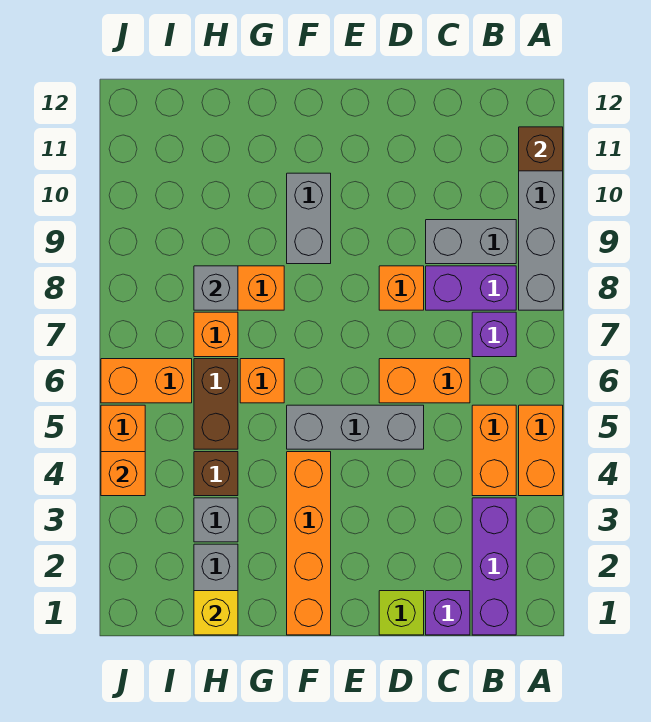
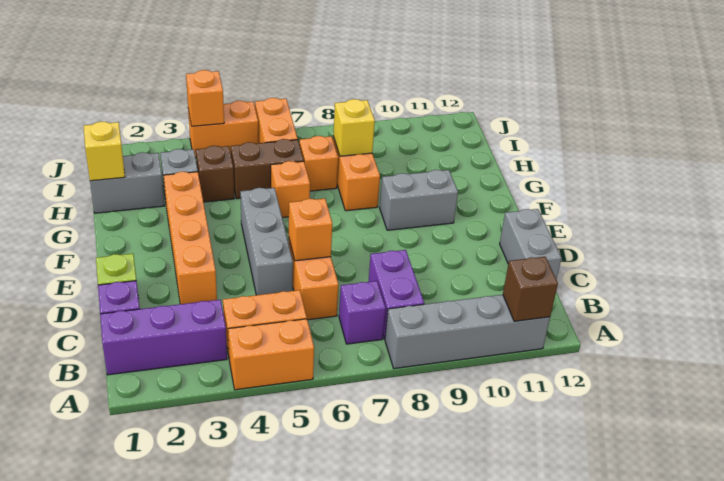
grey 1x2 brick [426,220,516,264] -> grey 1x2 brick moved to [500,209,561,280]
orange 1x1 brick [379,266,424,310] -> orange 1x1 brick moved to [289,199,332,261]
orange 1x4 brick [287,452,331,635] -> orange 1x4 brick turned to [164,172,217,304]
grey 1x1 brick [194,266,238,310] -> yellow 1x1 brick [333,99,375,156]

